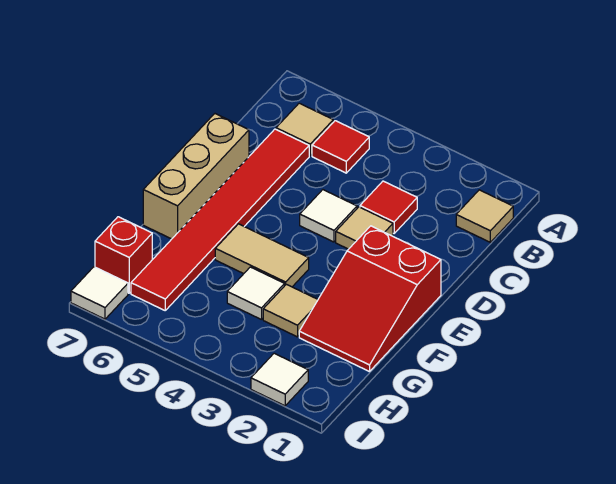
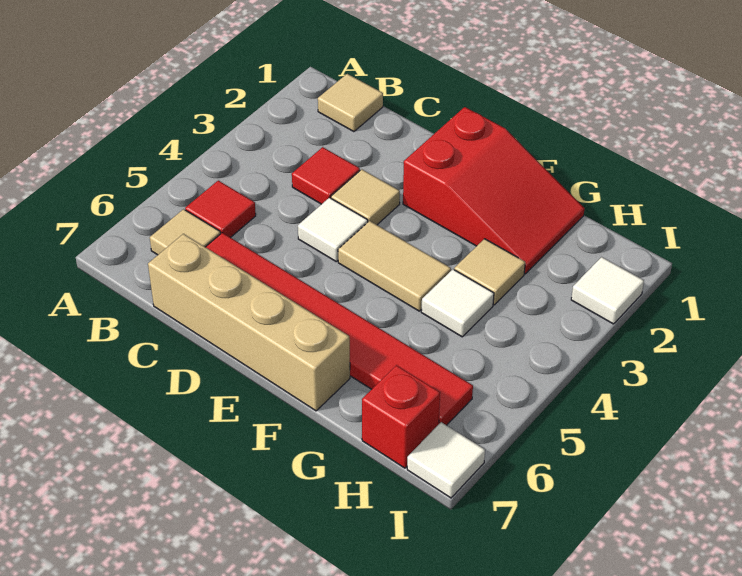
tan 1x3 brick [143,114,249,239] -> tan 1x4 brick [148,234,350,411]
tan 1x2 tile [215,224,309,287] -> tan 1x2 tile turned to [338,221,451,311]

